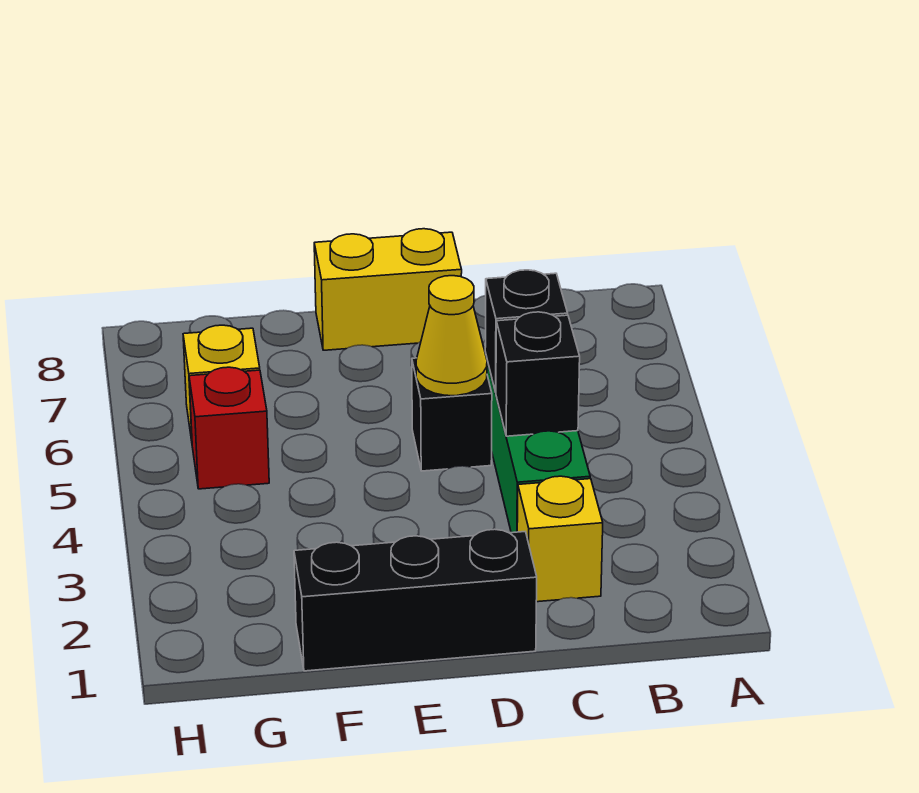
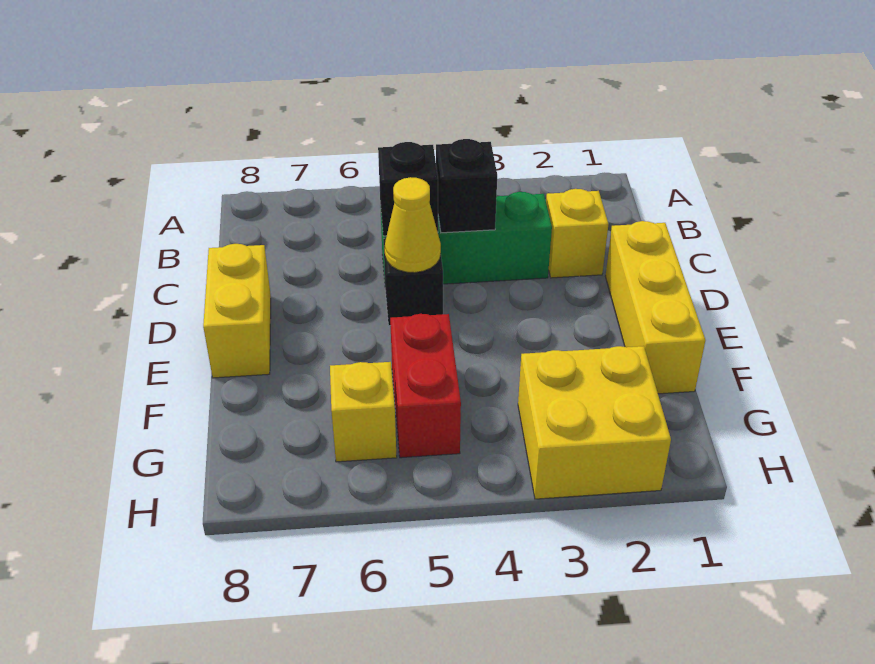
black 1x3 brick [294,529,537,671] -> yellow 1x3 brick [605,221,705,394]
none -> yellow 2x2 brick [518,346,671,499]
red 1x1 brick [189,367,269,489] -> red 1x2 brick [390,314,461,458]

